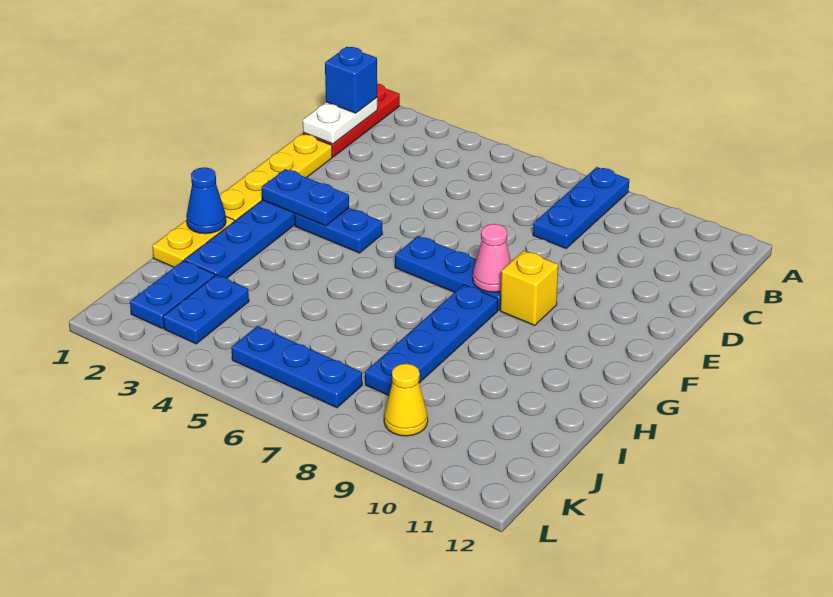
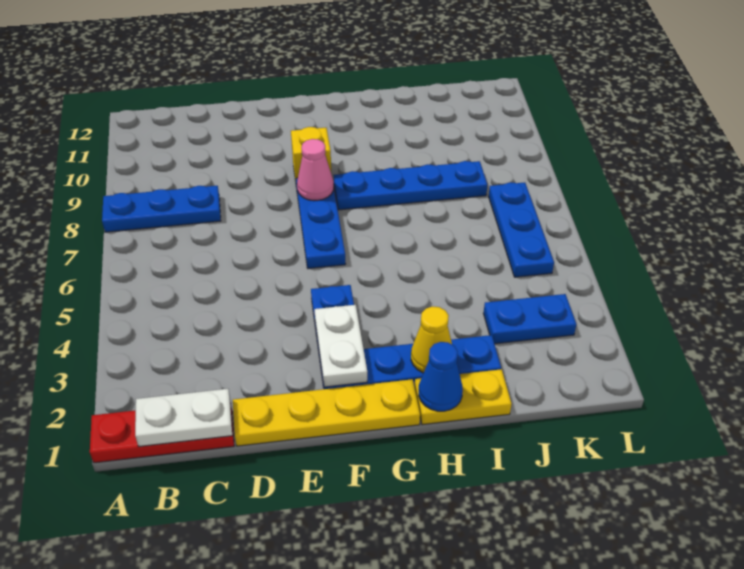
blue 1x1 brick [325,47,377,113] -> none
blue 1x2 plate [262,169,349,226] -> white 1x2 plate [314,305,367,387]
blue 1x2 plate [130,260,215,329] -> none
yellow 1x1 cone [384,364,428,436] -> yellow 1x1 cone moved to [411,306,452,373]

